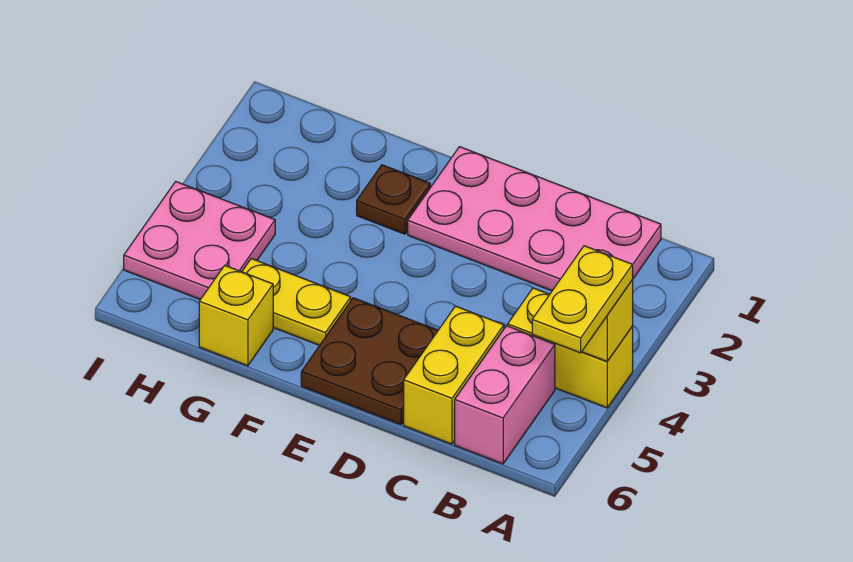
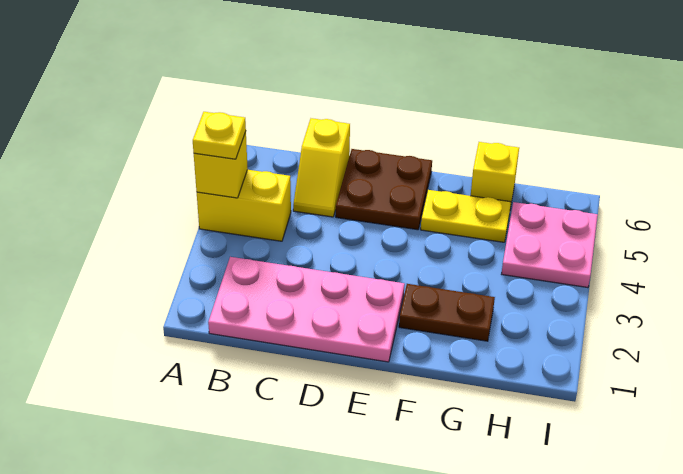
yellow 1x2 plate [532,246,633,353] -> yellow 1x1 plate [193,112,246,159]
pink 1x2 brick [455,326,555,464] -> none
yellow 1x2 brick [404,306,504,444] -> yellow 1x2 slope [293,118,350,217]
brown 1x1 plate [357,165,430,234] -> brown 1x2 plate [399,284,495,341]

